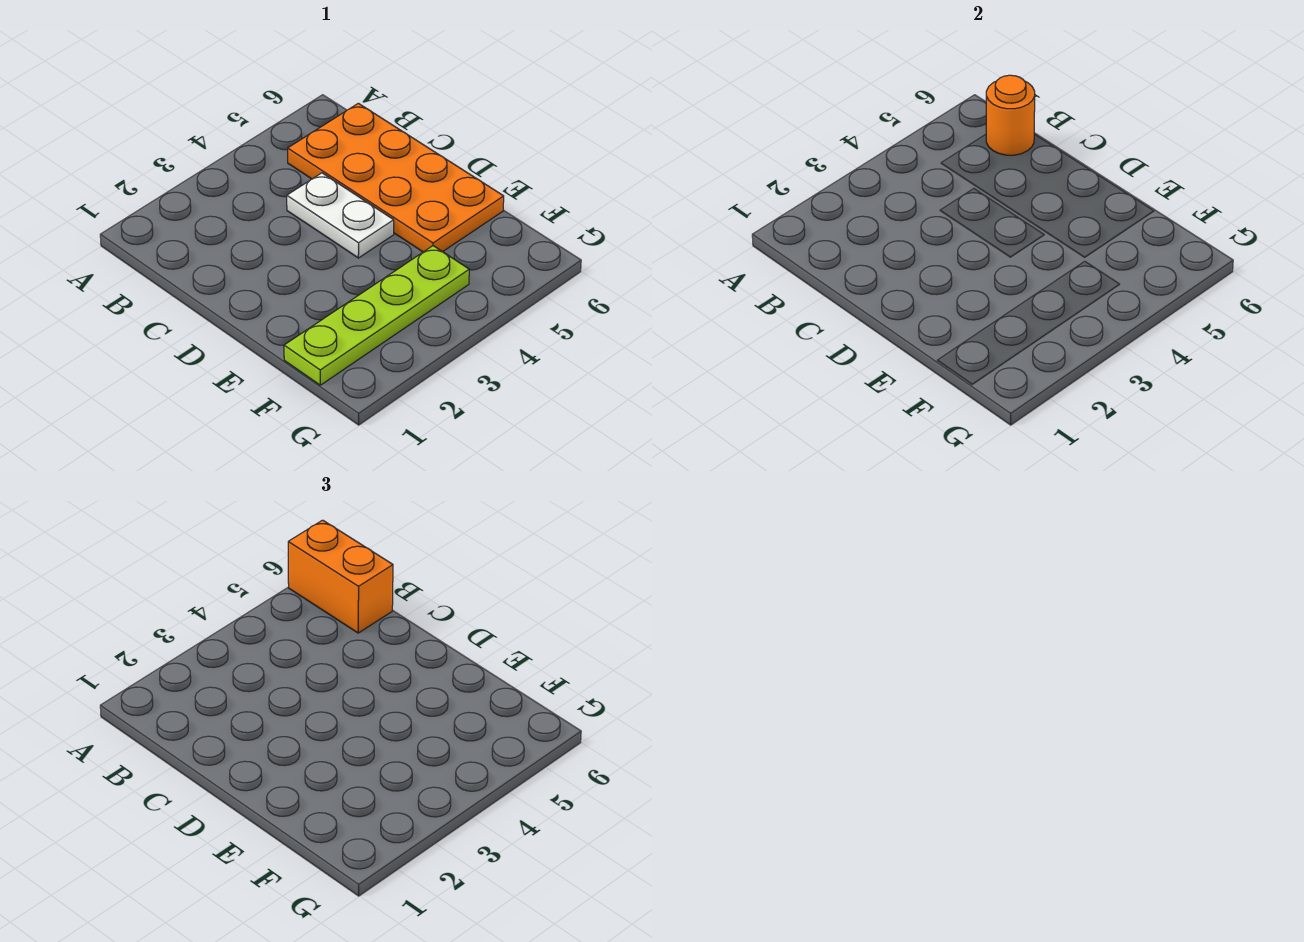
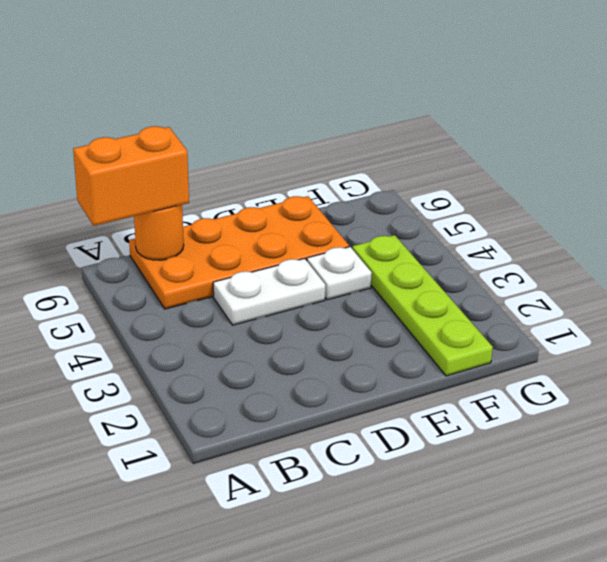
none -> white 1x1 plate [307,247,372,300]

